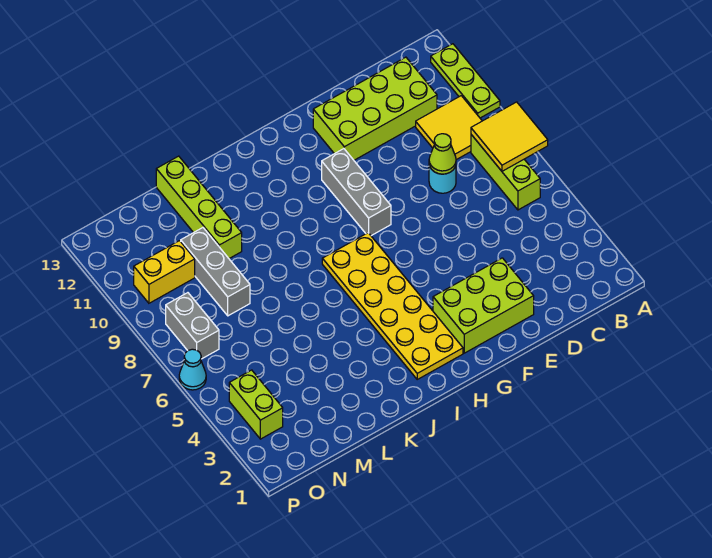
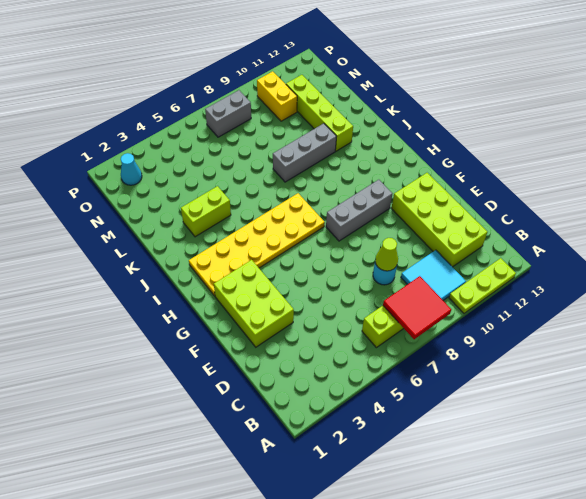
yellow 2x2 tile [471,102,548,171] -> red 2x2 tile [383,276,451,339]
yellow 2x2 tile [416,96,482,160] -> cyan 2x2 tile [401,250,466,300]
lime 1x4 brick [156,156,242,258] -> lime 1x4 brick turned to [286,75,353,151]
grey 1x3 brick [181,228,250,316] -> grey 1x3 brick moved to [273,123,336,182]
lime 1x2 brick [229,370,283,439] -> lime 1x2 brick moved to [181,186,231,237]
cyan 1x1 cone [179,349,206,390] -> cyan 1x1 cone moved to [121,153,142,185]

